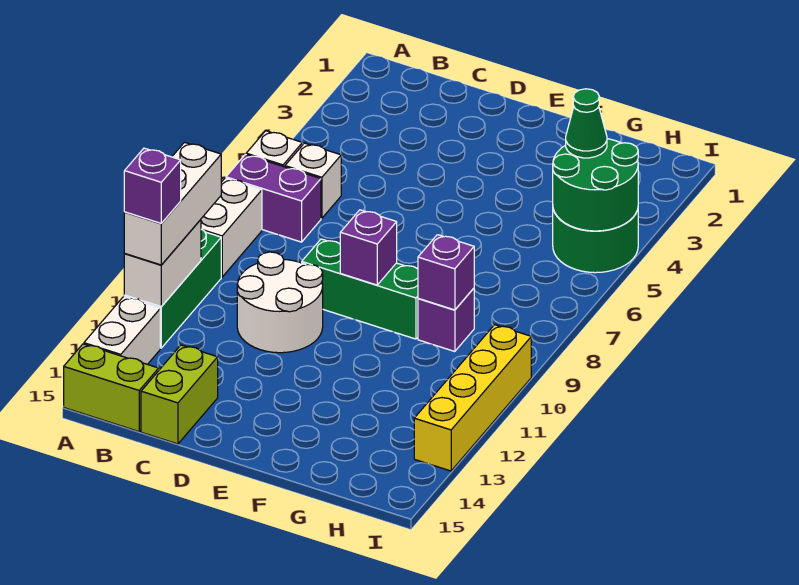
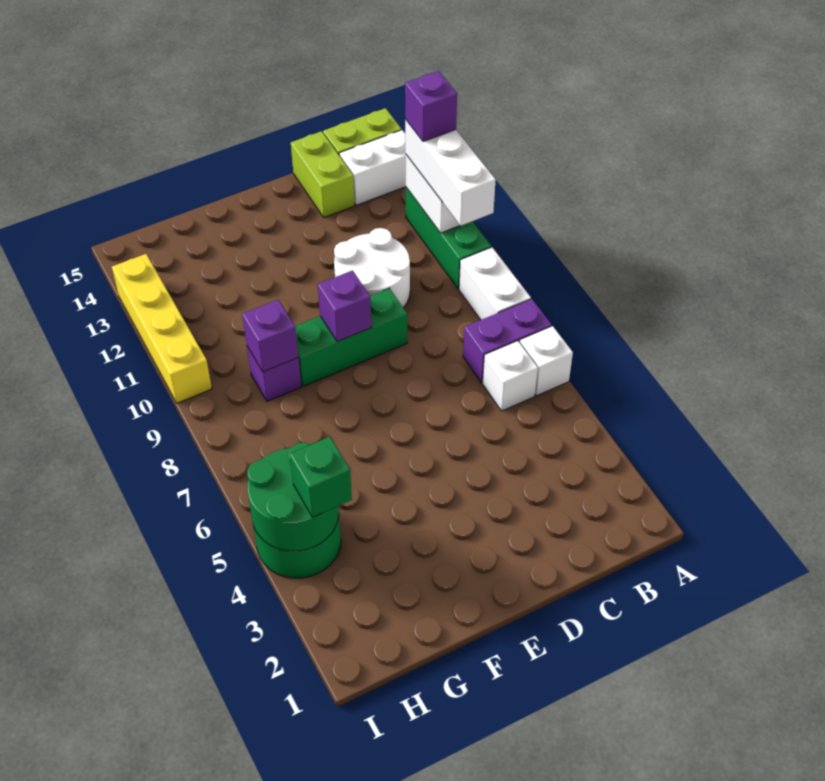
white 1x2 brick [84,297,160,364] -> white 1x2 brick turned to [339,130,406,205]
green 1x1 cone [566,89,607,158] -> green 1x1 brick [290,437,352,517]

